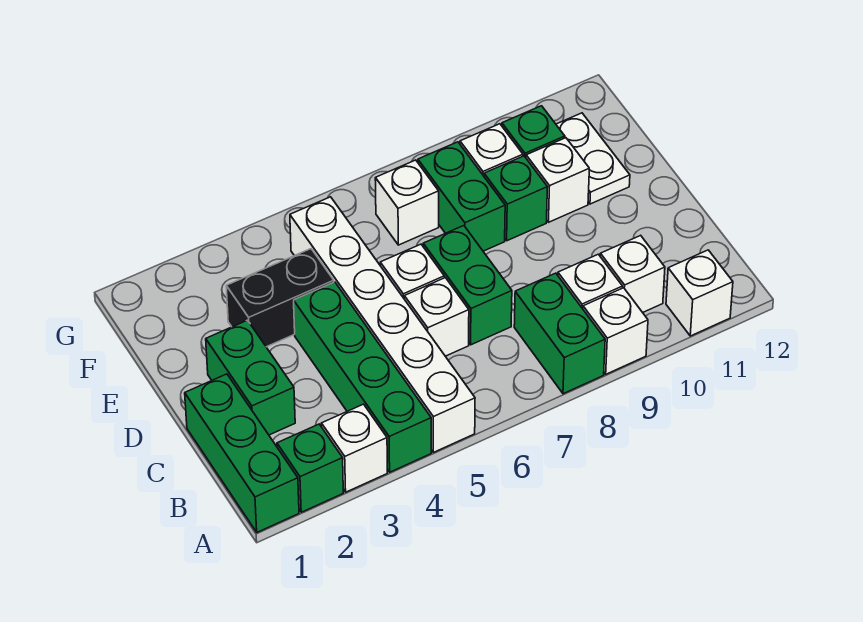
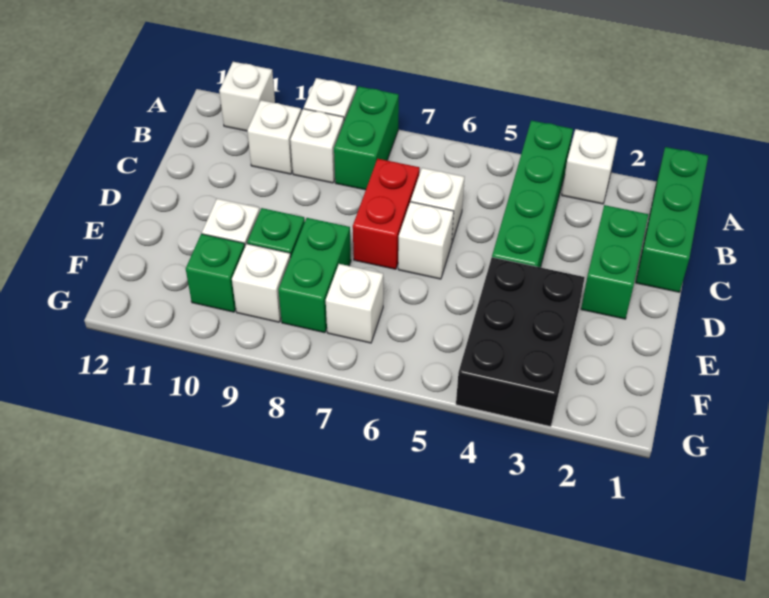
green 1x1 brick [277,424,343,512] -> none
white 1x6 brick [290,197,475,452] -> none
green 1x2 brick [423,226,512,345] -> red 1x2 brick [353,159,420,269]
black 1x2 brick [226,249,334,347] -> black 2x3 brick [456,257,585,427]
white 1x2 plate [556,113,630,204] -> none

